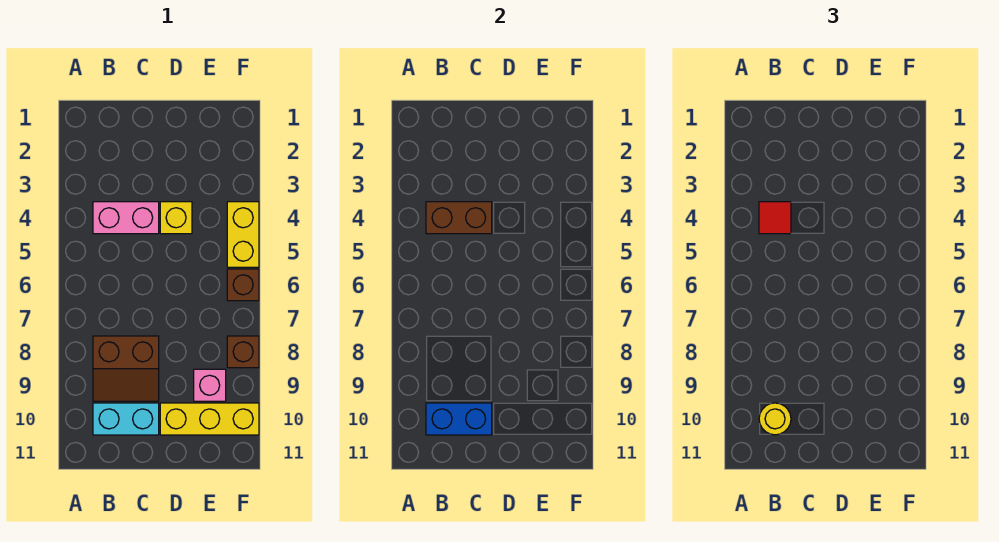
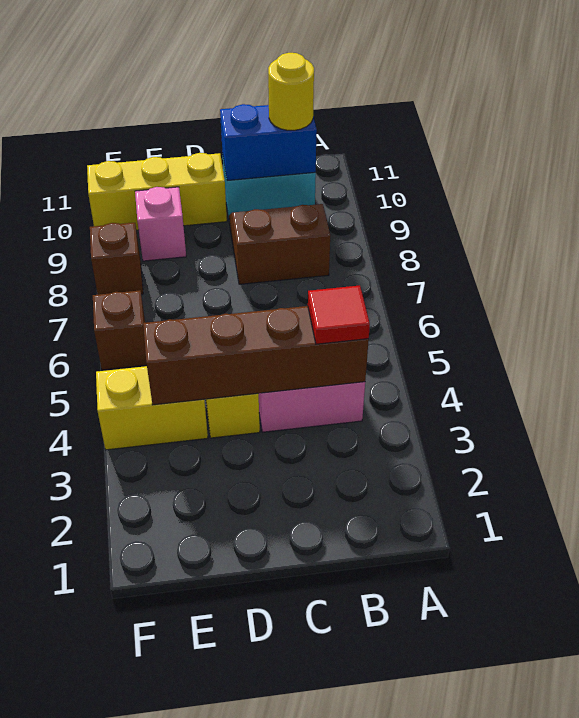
brown 1x2 brick [426,202,492,234] -> brown 1x4 brick [143,306,369,405]
yellow 1x2 brick [227,202,259,267] -> yellow 1x2 brick turned to [96,366,208,450]

